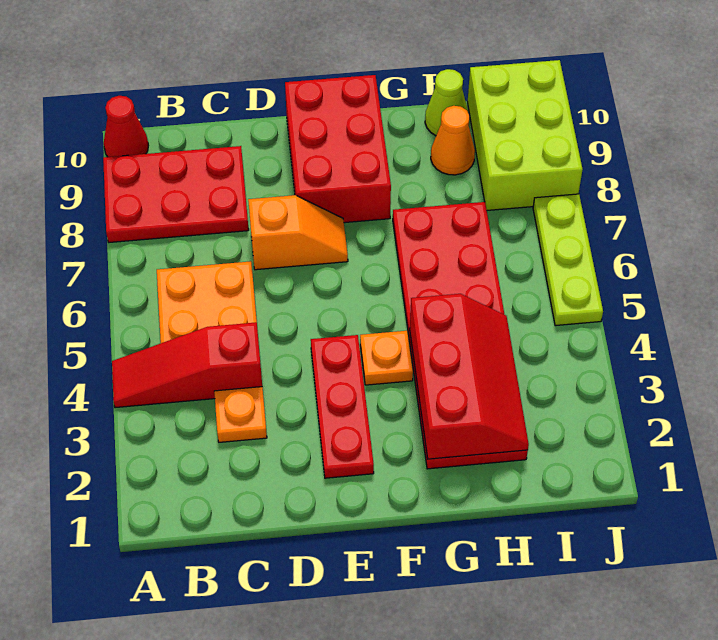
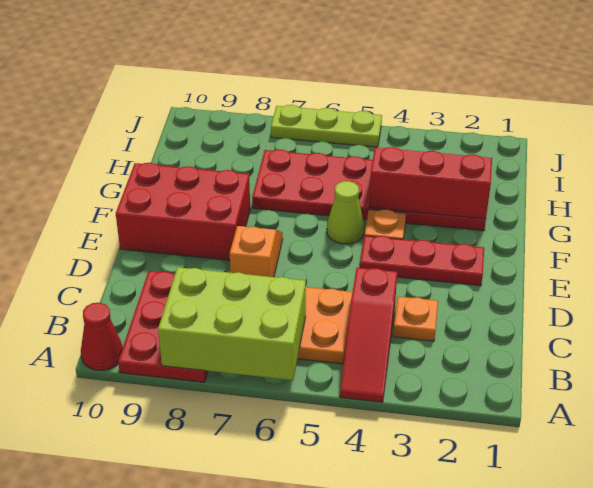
orange 1x1 cone [431,106,475,175] -> none
lime 1x1 cone [425,69,468,135] -> lime 1x1 cone moved to [327,181,364,244]
lime 2x3 brick [468,60,583,210] -> lime 2x3 brick moved to [158,267,306,380]

